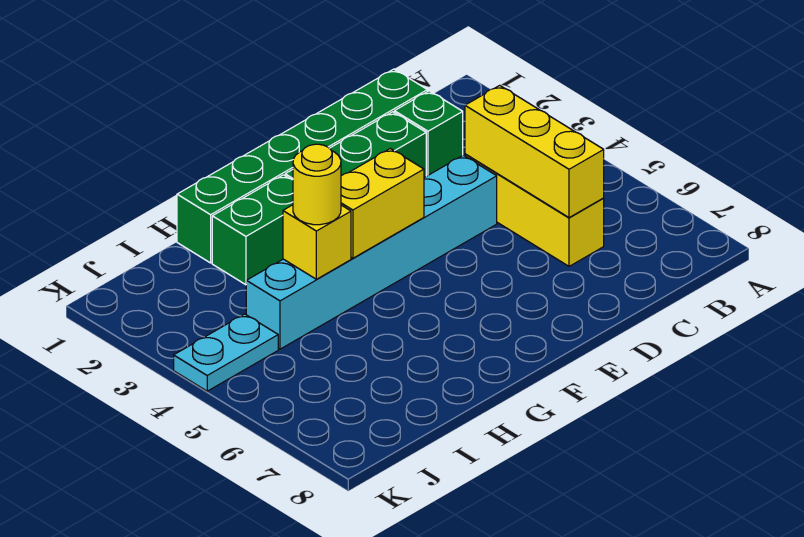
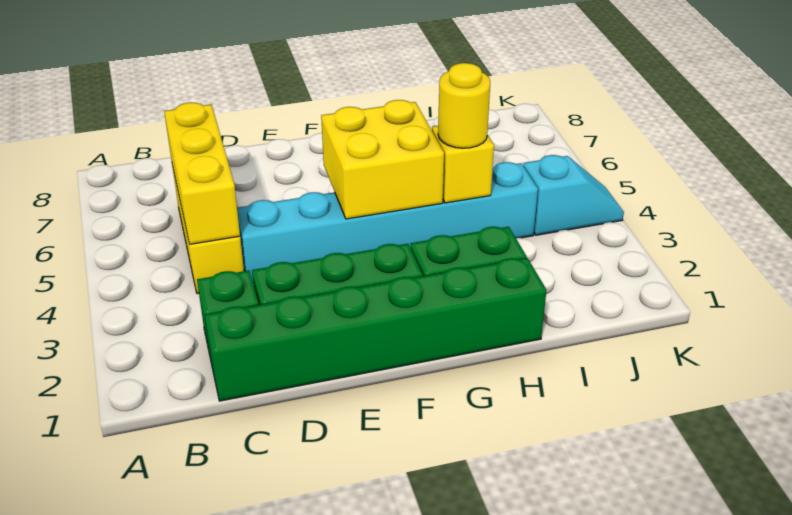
yellow 1x2 brick [341,149,424,258] -> yellow 2x2 brick [321,100,444,219]
cyan 1x2 plate [174,314,278,391] -> cyan 1x2 slope [523,155,624,235]

